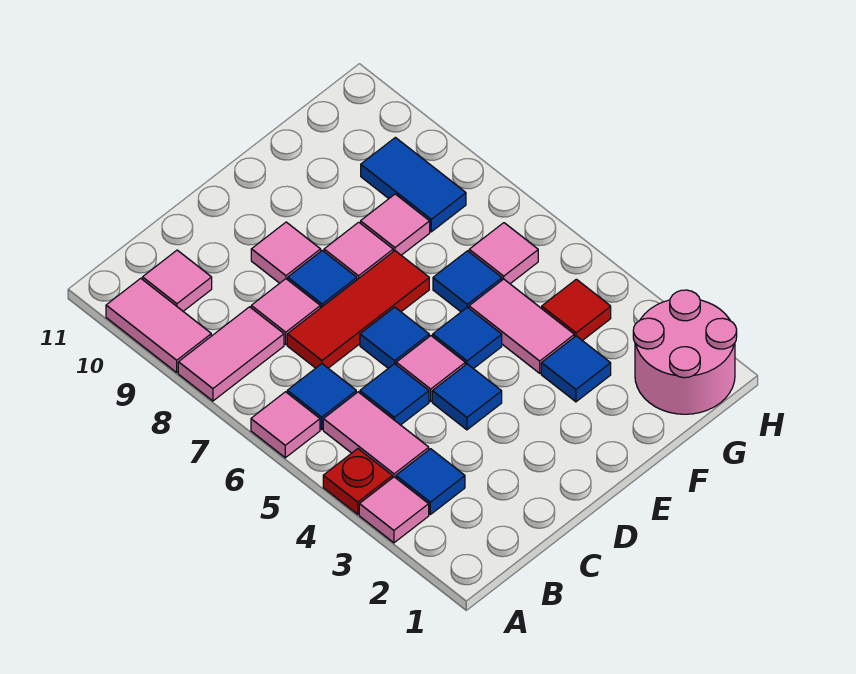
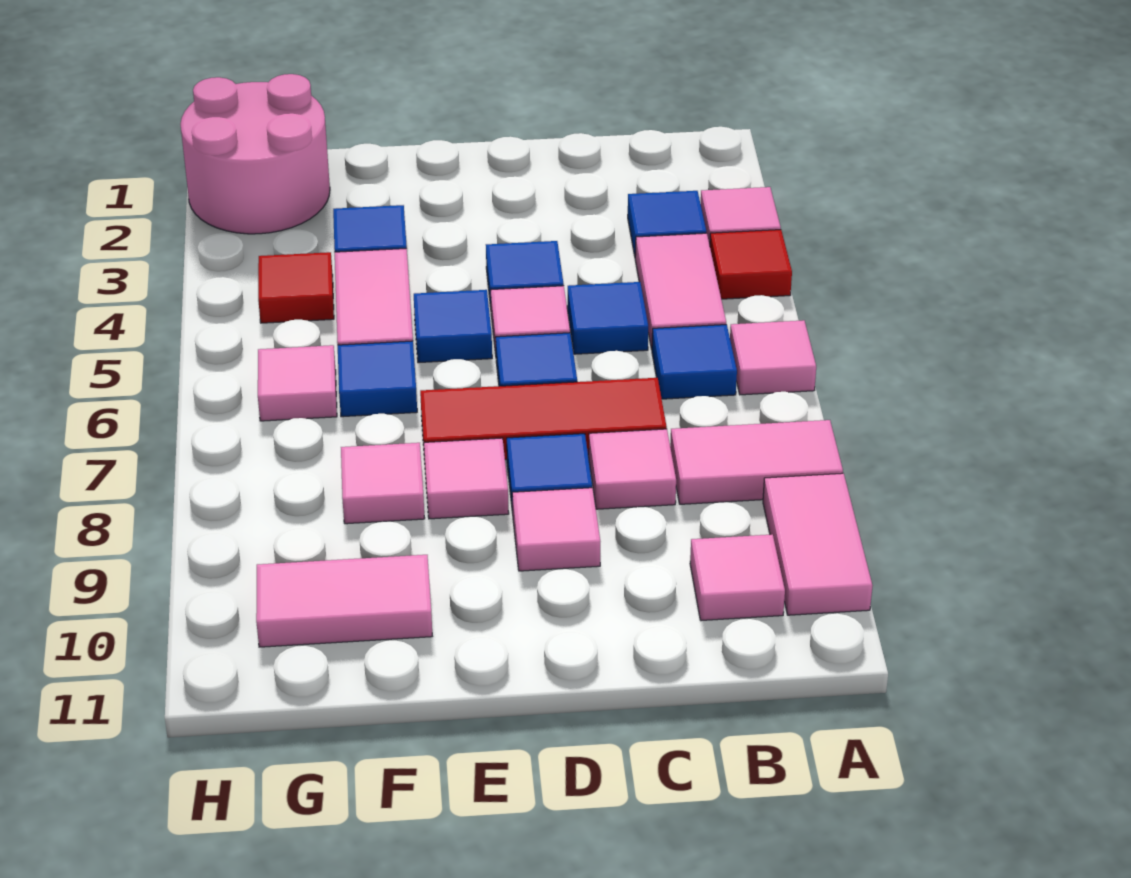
red 1x1 plate [323,449,392,514] -> red 1x1 tile [710,230,792,299]
none -> pink 1x2 tile [256,555,432,647]
blue 1x2 tile [361,137,466,232] -> none

